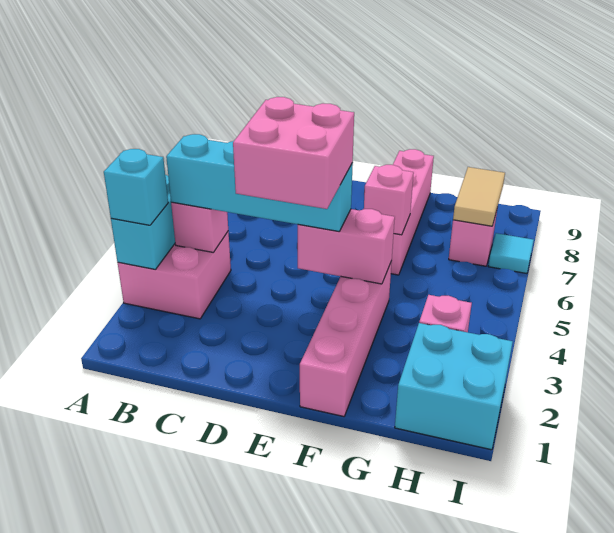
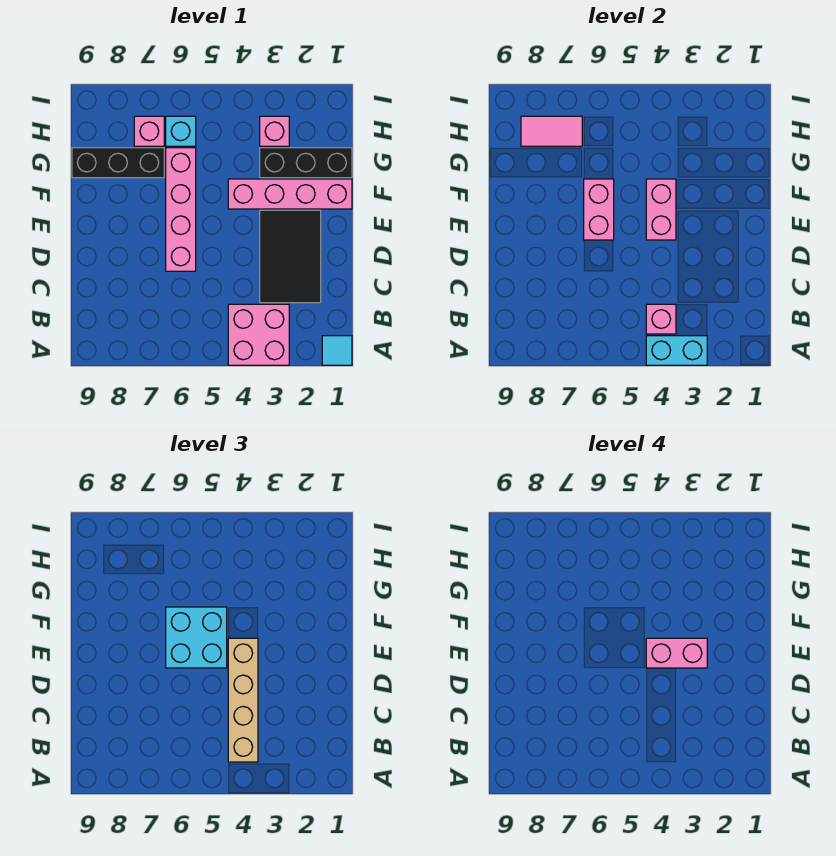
cyan 1x1 brick [104,149,168,225] -> cyan 1x1 brick moved to [166,116,196,146]
cyan 1x4 brick [166,134,353,231] -> tan 1x4 brick [228,638,258,762]
none -> black 2x3 tile [260,210,321,303]
pink 2x2 brick [233,97,354,209] -> pink 1x2 brick [646,638,707,668]
pink 1x4 brick [391,149,434,275] -> pink 1x4 brick turned to [166,148,196,271]
pink 1x1 brick [364,165,414,235] -> pink 1x2 brick [584,179,614,240]
none -> black 1x3 brick [260,148,352,178]
none -> black 1x3 brick [72,148,164,178]
cyan 2x2 brick [395,323,513,450] -> cyan 2x2 brick moved to [166,607,227,668]
tan 1x2 tile [453,167,505,226] -> pink 1x2 tile [521,116,582,146]
cyan 1x1 tile [489,233,534,274] -> cyan 1x1 tile moved to [322,336,352,365]

